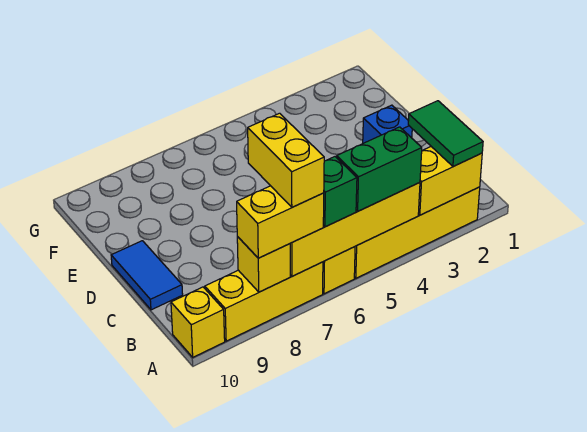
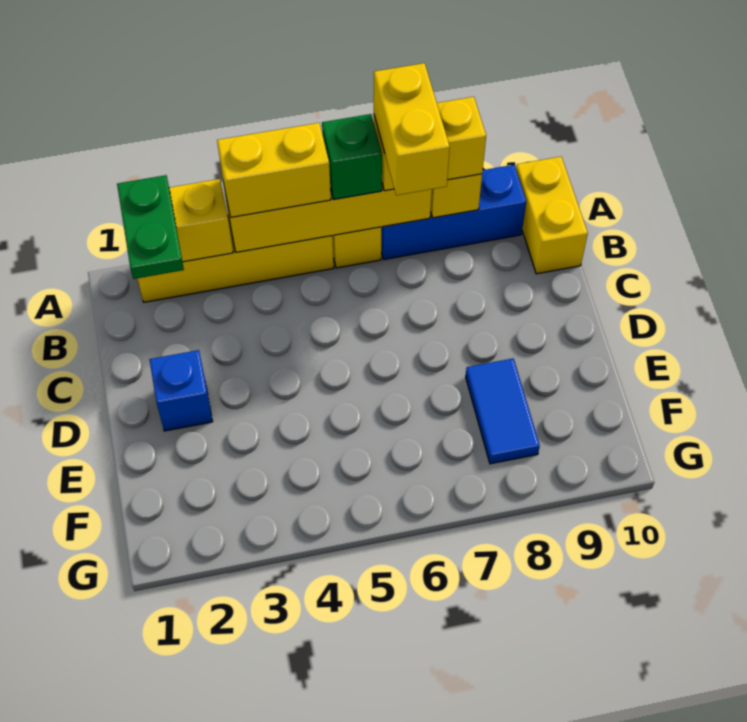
green 1x2 tile [408,101,483,167] -> green 1x2 plate [117,175,184,279]
green 1x2 brick [337,127,422,211] -> yellow 1x2 brick [217,123,331,217]
yellow 1x3 brick [205,262,323,341] -> blue 1x3 brick [381,165,526,259]
yellow 1x1 brick [171,287,225,357] -> yellow 1x2 brick [516,157,588,274]
blue 1x2 tile [111,241,183,310] -> blue 1x2 tile moved to [466,358,540,464]

